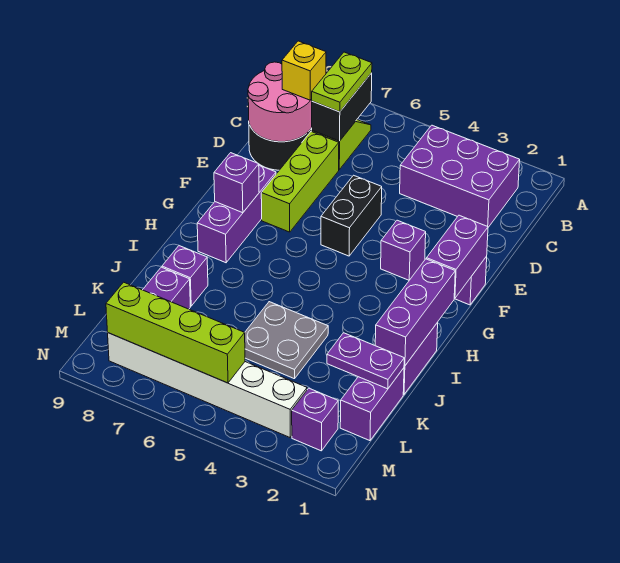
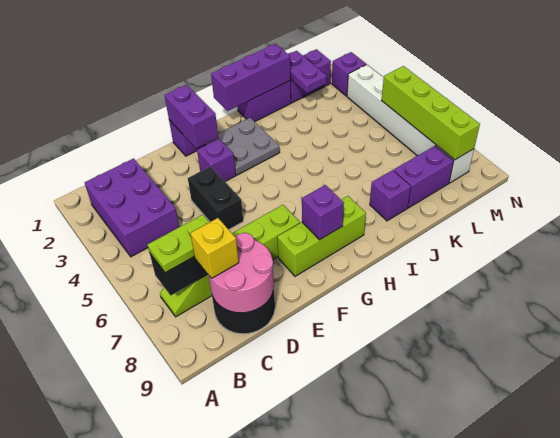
black 1x2 brick [321,175,382,256] -> black 1x2 brick turned to [188,166,243,229]
purple 1x2 brick [427,215,488,298] -> purple 1x2 brick turned to [165,85,218,149]
purple 1x3 brick [197,165,276,263] -> lime 1x3 brick [277,196,366,276]
grey 2x2 plate [245,302,328,379] -> grey 2x2 plate moved to [208,118,280,175]

